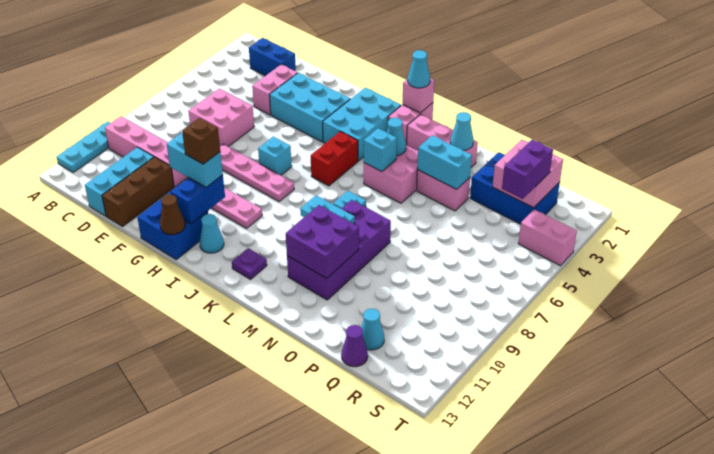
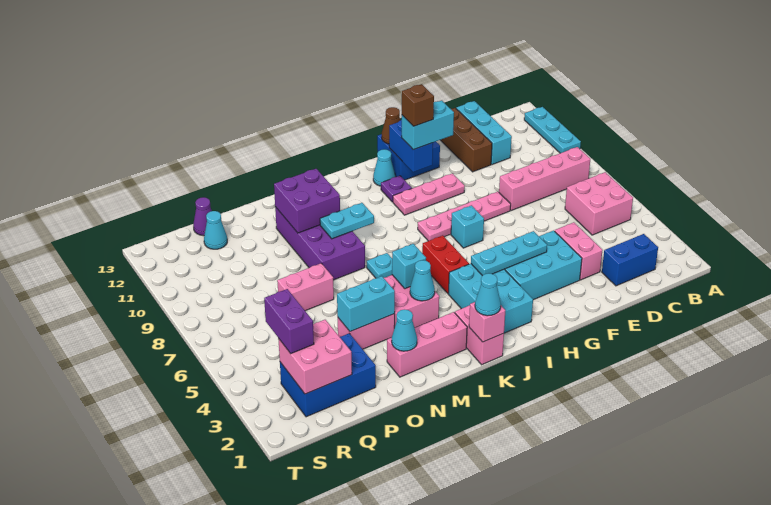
pink 1x4 brick [105,116,188,187] -> pink 1x4 brick moved to [499,147,590,211]
pink 2x2 brick [188,89,254,146] -> pink 2x2 brick moved to [565,172,633,235]
none -> cyan 1x3 plate [471,231,547,276]
purple 1x1 plate [232,248,267,279] -> purple 1x1 plate moved to [381,176,412,202]
pink 1x2 brick [518,209,577,266] -> pink 1x2 brick moved to [277,263,334,311]

